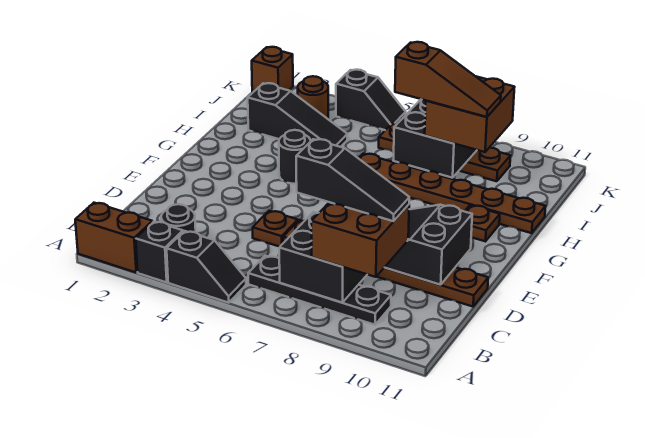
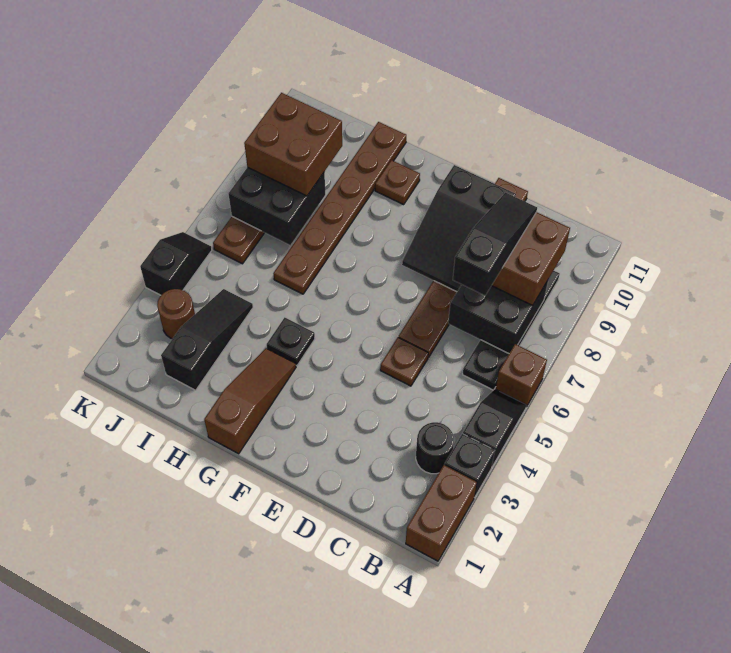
black 1x1 round brick [279,130,311,184] -> black 1x1 plate [267,318,315,366]
brown 1x3 slope [395,42,501,117] -> brown 1x3 slope moved to [204,348,296,454]
brown 1x1 brick [252,47,293,93] -> brown 1x1 brick moved to [496,344,547,407]

